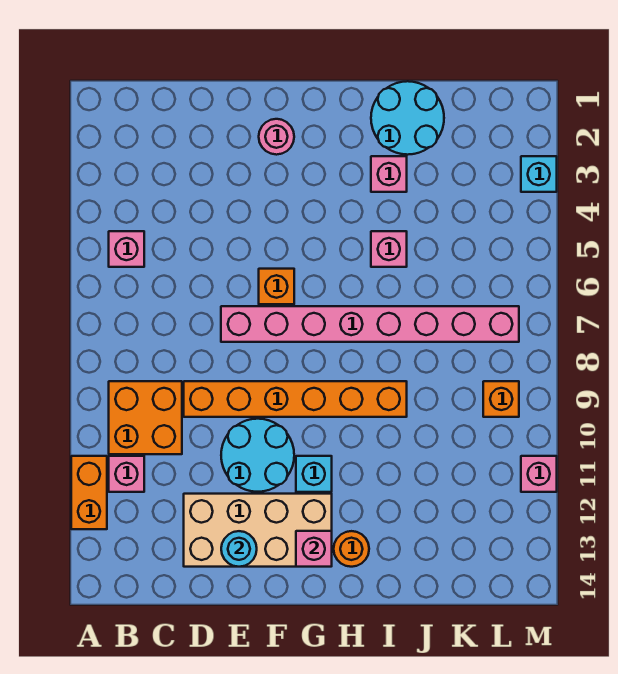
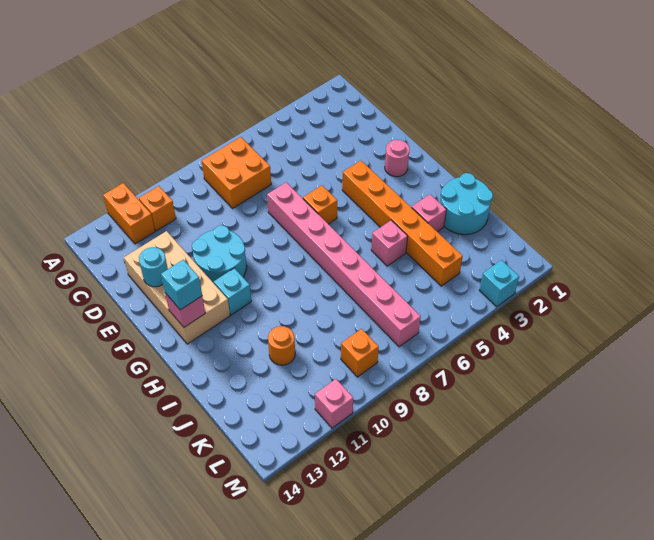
orange 1x2 brick [71,456,107,529] -> orange 1x2 brick turned to [103,183,155,244]
pink 1x1 brick [109,231,144,267] -> none
orange 2x2 brick [109,381,182,454] -> orange 2x2 brick moved to [202,137,271,208]
pink 1x1 brick [109,456,144,492] -> orange 1x1 brick [139,186,176,231]
orange 1x6 brick [184,381,407,417] -> orange 1x6 brick moved to [342,161,463,286]
none -> cyan 1x1 brick [161,260,202,310]
orange 1x1 round brick [334,531,369,567] -> orange 1x1 round brick moved to [268,326,295,365]

